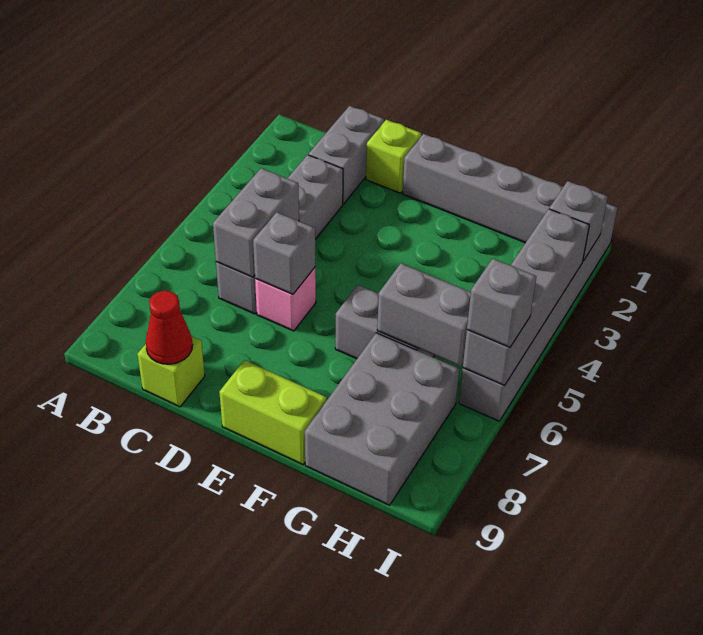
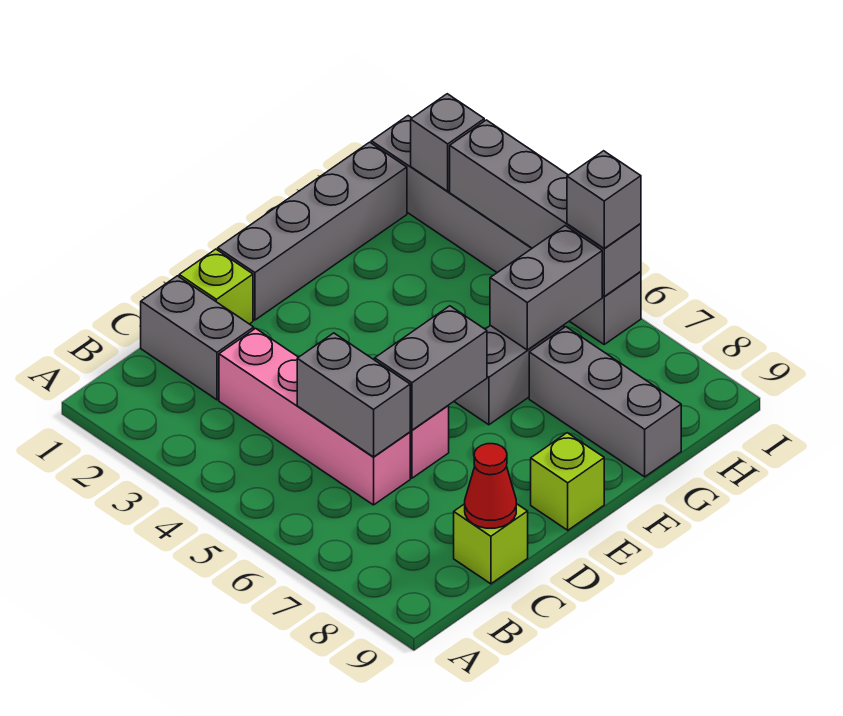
grey 1x4 brick [216,155,343,314] -> pink 1x4 brick [219,328,410,505]
grey 1x1 brick [253,212,315,294] -> grey 1x2 brick [375,306,487,430]
lime 1x2 brick [219,360,327,465] -> lime 1x1 brick [531,433,604,530]
grey 2x3 brick [305,333,459,505] -> grey 1x3 brick [529,327,681,477]

